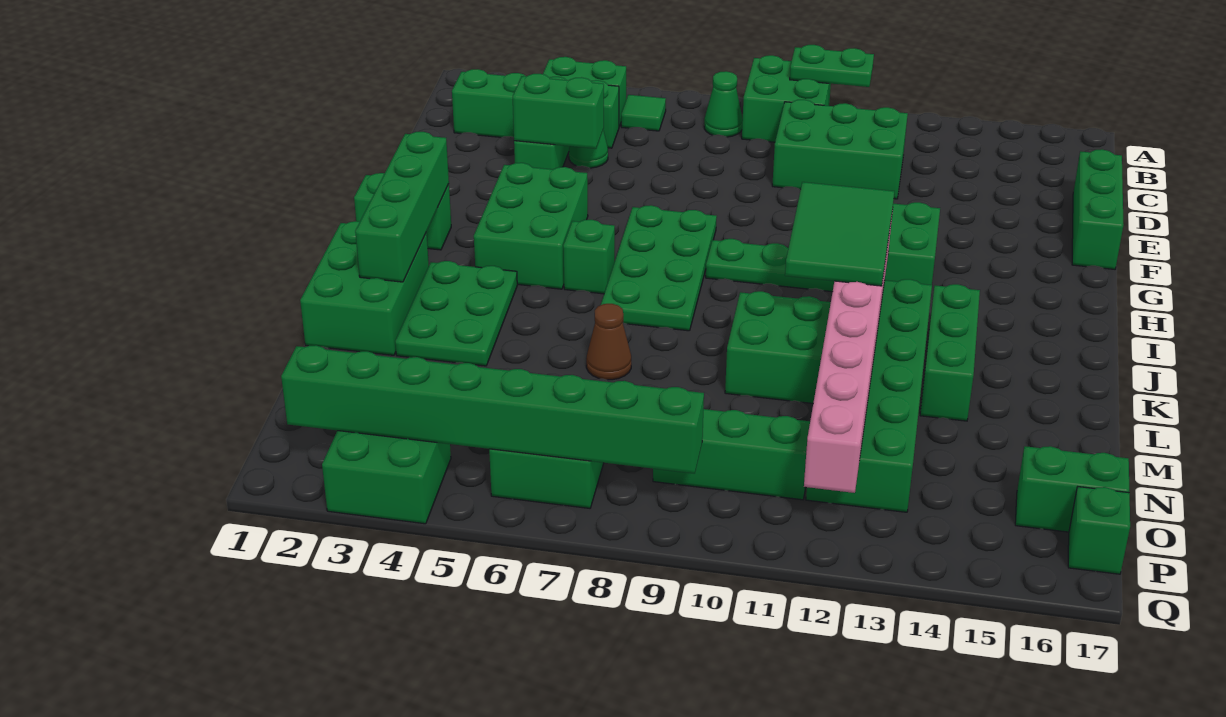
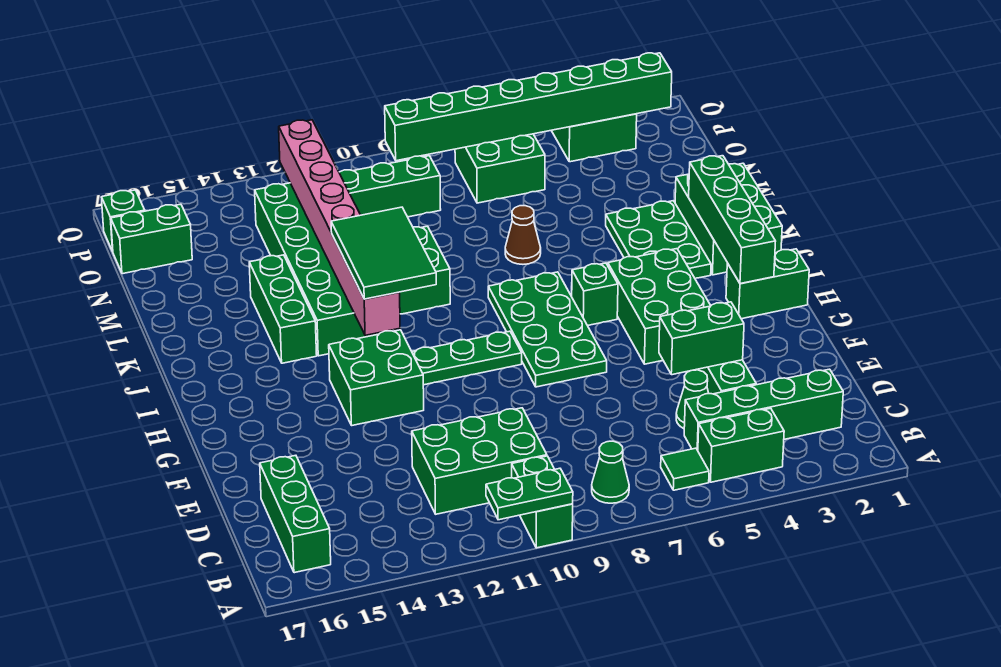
green 2x2 brick [742,55,831,142] -> green 1x2 brick [512,456,573,548]
green 1x3 brick [1072,149,1124,269] -> green 1x3 brick moved to [260,455,331,573]

